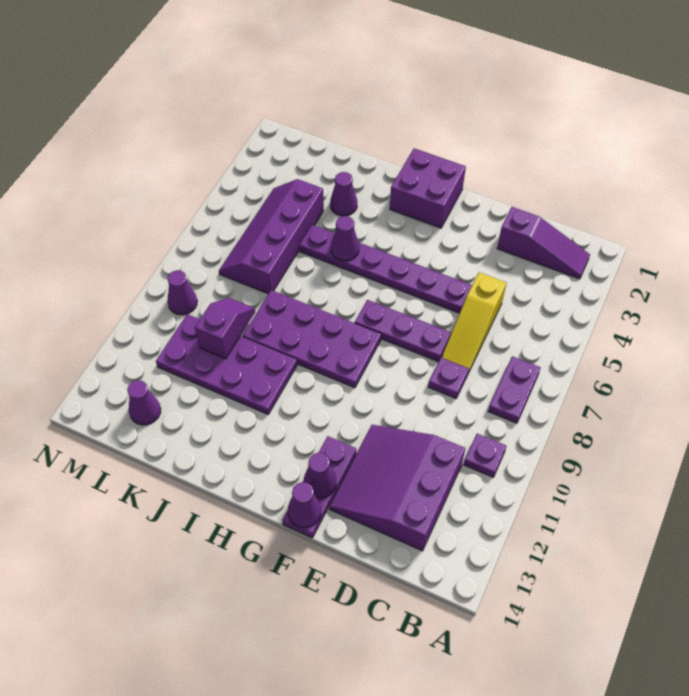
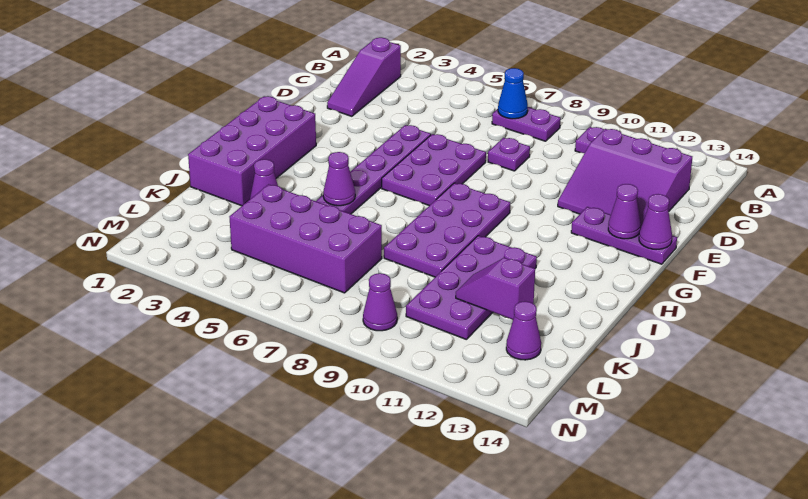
purple 1x3 slope [497,207,590,279] -> purple 1x3 slope turned to [327,38,401,116]
none -> blue 1x1 cone [498,68,528,119]
yellow 1x3 slope [442,272,506,373] -> none
purple 1x3 plate [355,300,451,362] -> purple 2x3 plate [382,134,486,206]
purple 2x2 brick [390,148,466,228] -> purple 2x4 brick [188,96,316,206]
purple 2x4 slope [219,179,324,294] -> purple 2x4 brick [229,184,382,293]
purple 1x2 slope [195,298,255,359] -> purple 1x2 slope moved to [456,258,535,319]

